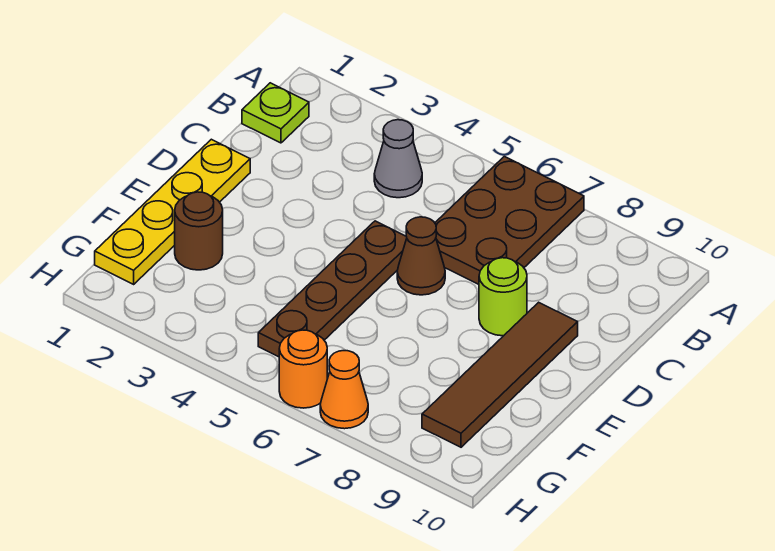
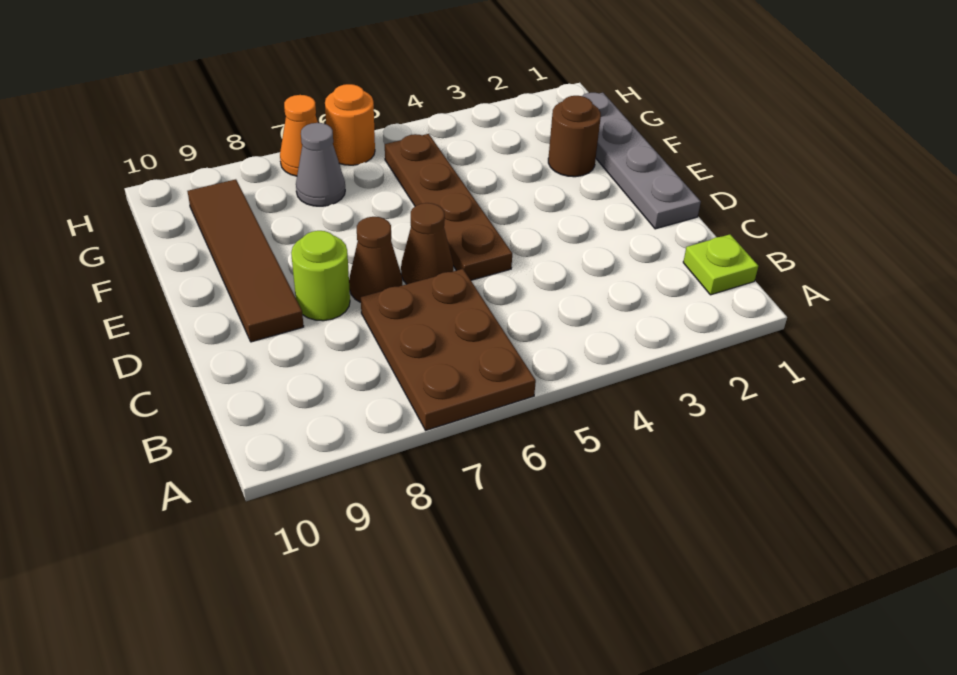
grey 1x1 cone [374,120,422,198] -> grey 1x1 cone moved to [296,123,345,206]
yellow 1x4 plate [95,139,250,284] -> grey 1x4 plate [583,93,701,229]
none -> brown 1x1 cone [349,217,402,302]

